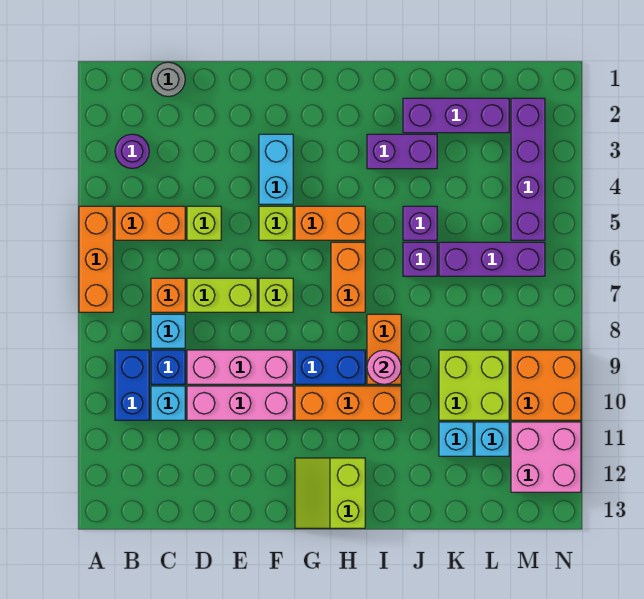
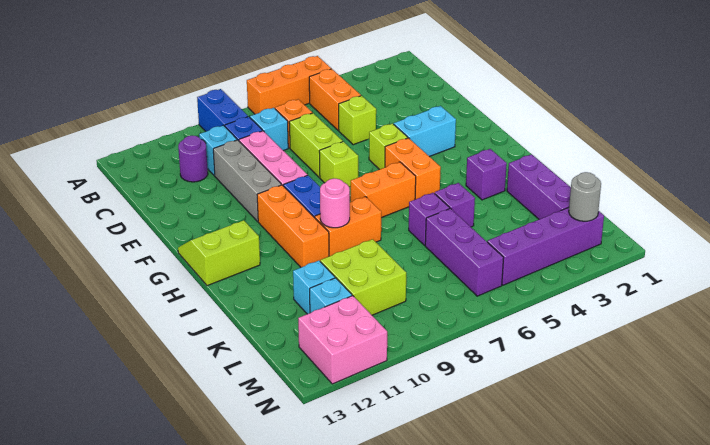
purple 1x1 round brick [115,134,149,168] -> purple 1x1 round brick moved to [178,135,208,182]
blue 1x2 brick [115,350,149,420] -> blue 1x2 brick turned to [197,89,248,131]
grey 1x1 round brick [151,62,185,96] -> grey 1x1 round brick moved to [569,172,601,221]
pink 1x3 brick [187,386,293,420] -> grey 1x3 brick [213,140,281,221]
purple 1x2 brick [367,134,437,169] -> purple 1x1 brick [466,149,507,200]
orange 2x2 brick [511,350,581,420] -> none

